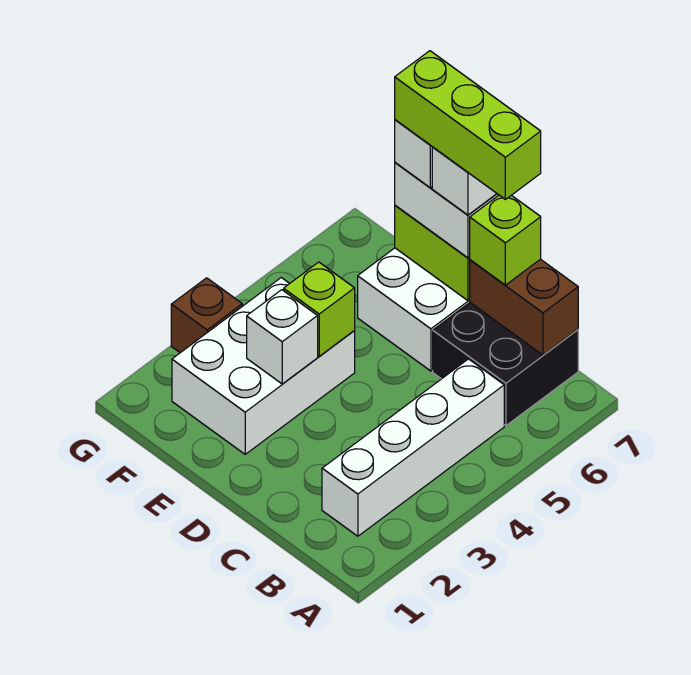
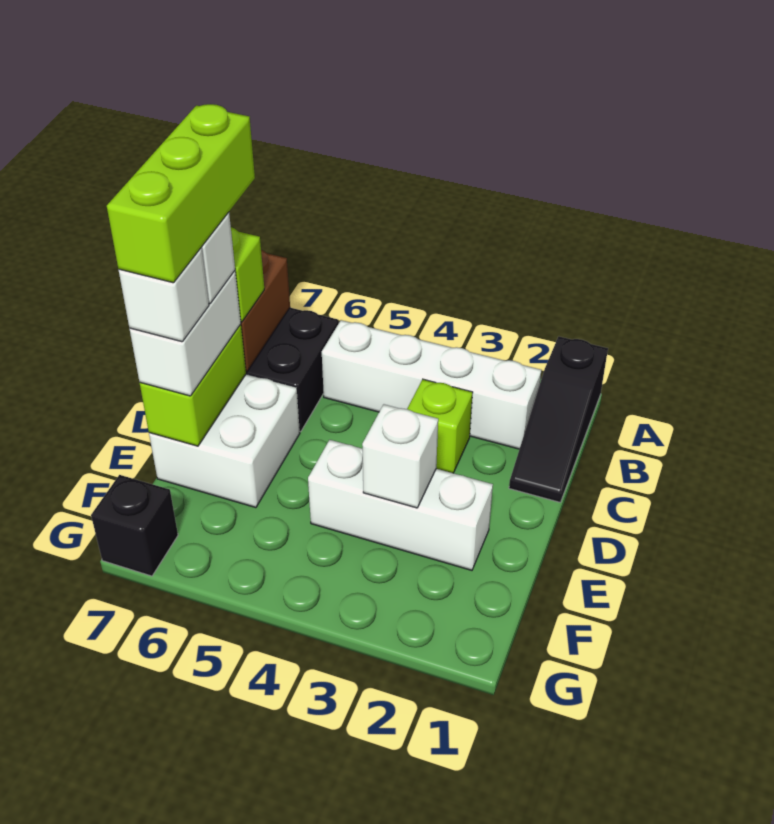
none -> black 1x3 slope [509,337,608,502]
white 2x3 brick [172,278,355,454] -> white 1x3 brick [308,440,493,570]
lime 1x1 brick [284,262,355,356] -> lime 1x1 brick moved to [407,379,473,473]
brown 1x1 brick [171,278,242,353] -> none
none -> black 1x1 brick [91,475,178,576]

